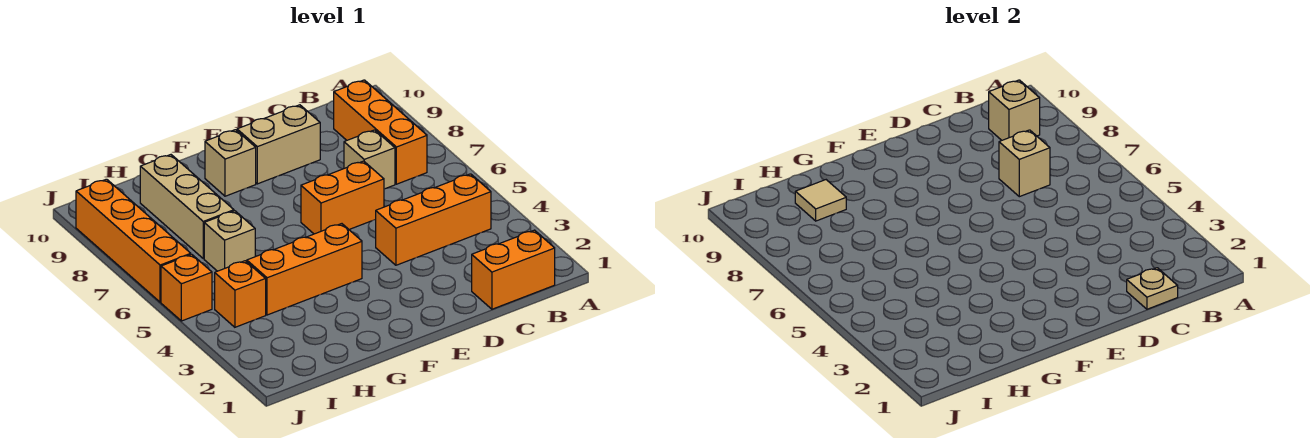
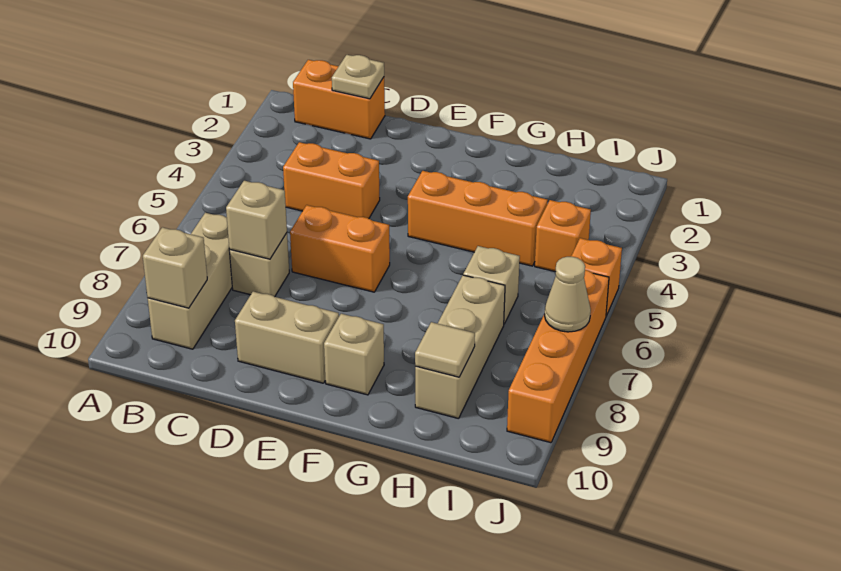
orange 1x3 brick [375,174,491,265] -> orange 1x2 brick [283,142,380,218]
orange 1x3 brick [334,80,427,184] -> tan 1x3 brick [148,213,232,349]
none -> tan 1x1 cone [545,257,591,332]

